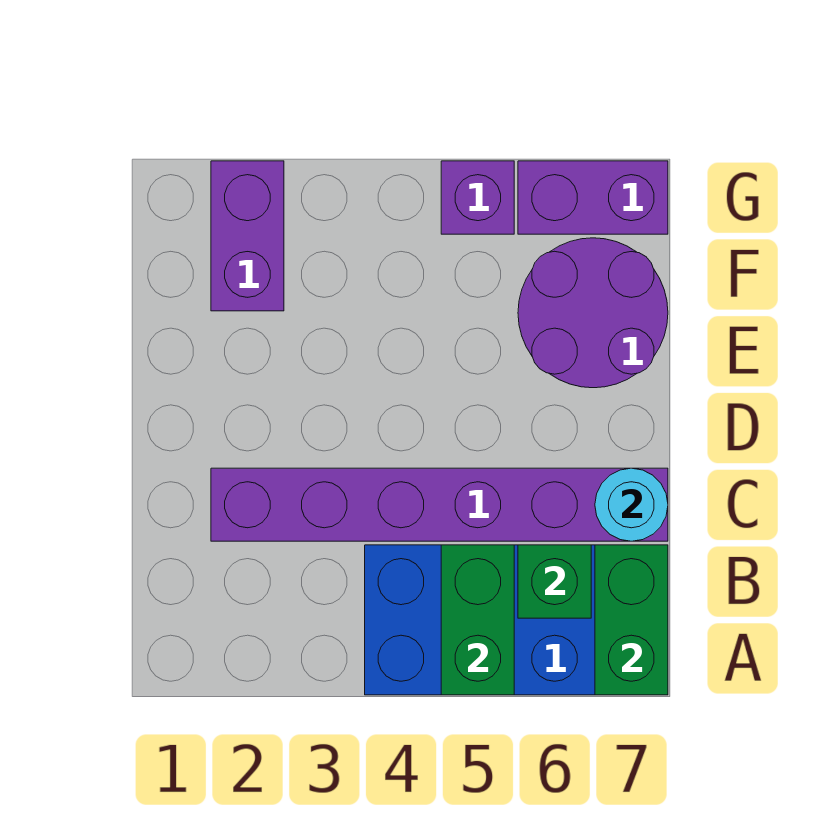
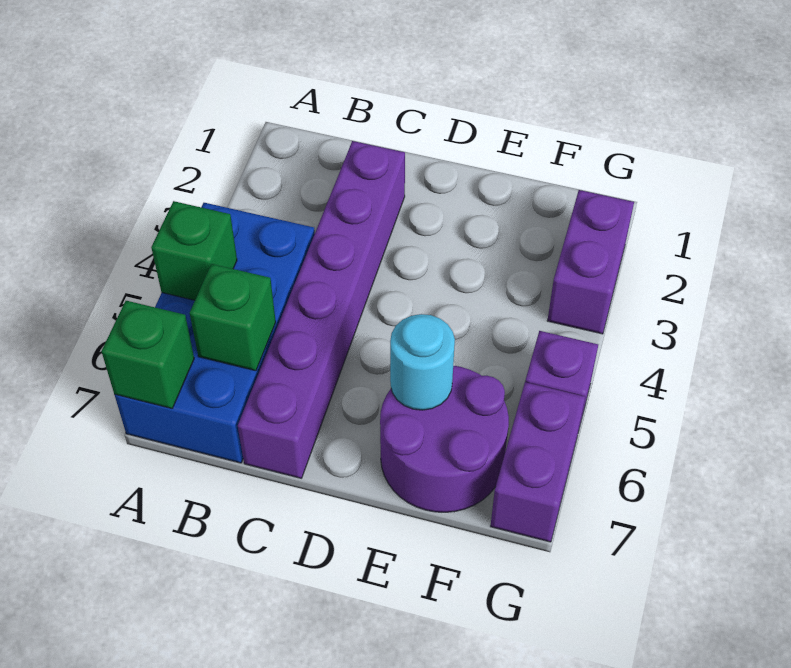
green 1x2 brick [441,545,514,695] -> green 1x1 brick [151,201,237,300]
green 1x2 brick [595,545,668,695] -> green 1x1 brick [102,301,194,408]
cyan 1x1 round brick [595,468,668,541] -> cyan 1x1 round brick moved to [390,314,455,410]
purple 1x2 brick [211,161,284,311] -> purple 1x2 brick turned to [547,190,634,334]

